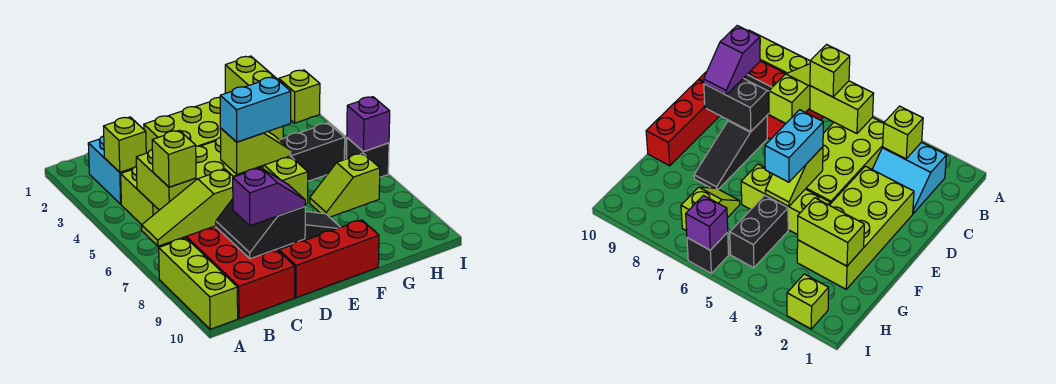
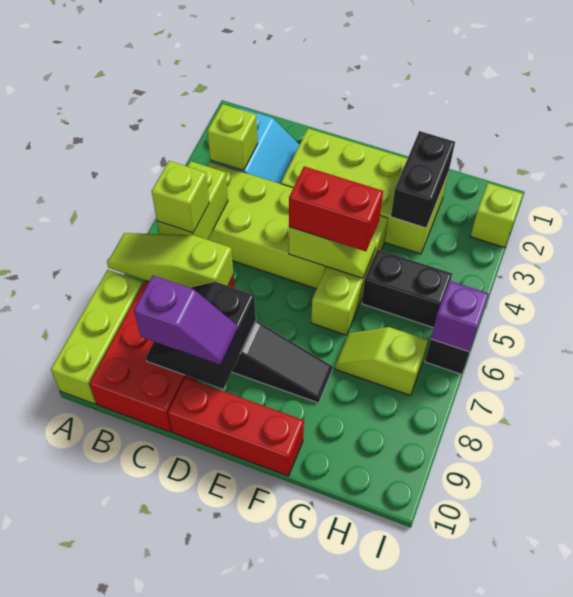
cyan 1x2 brick [220,77,291,142] -> red 1x2 brick [289,166,383,251]
lime 1x2 brick [225,56,279,93] -> black 1x2 brick [391,131,455,228]

